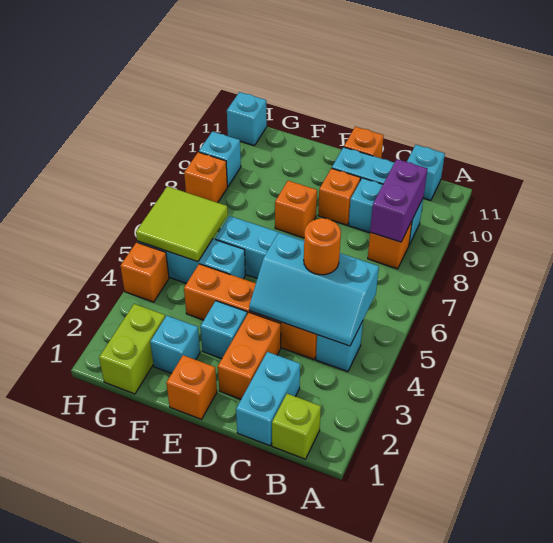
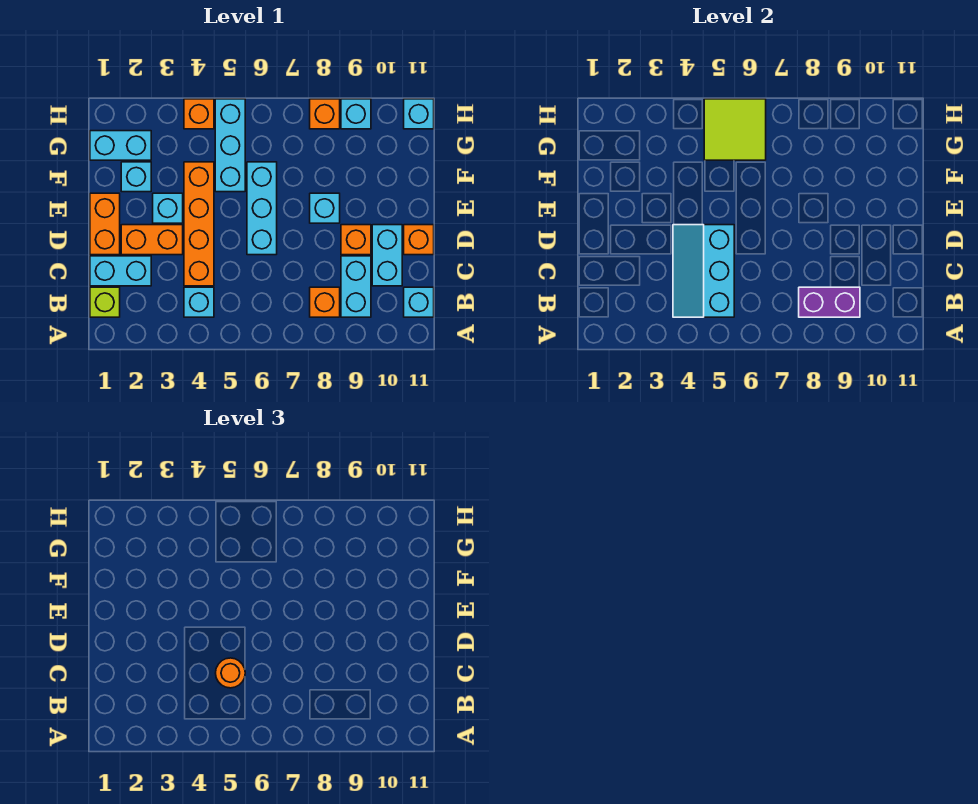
orange 1x1 brick [166,355,217,419] -> orange 1x2 brick [90,193,120,255]
orange 1x1 brick [275,181,317,238] -> cyan 1x1 brick [310,193,340,223]
lime 1x2 brick [99,304,165,394] -> cyan 1x2 brick [90,131,151,160]

